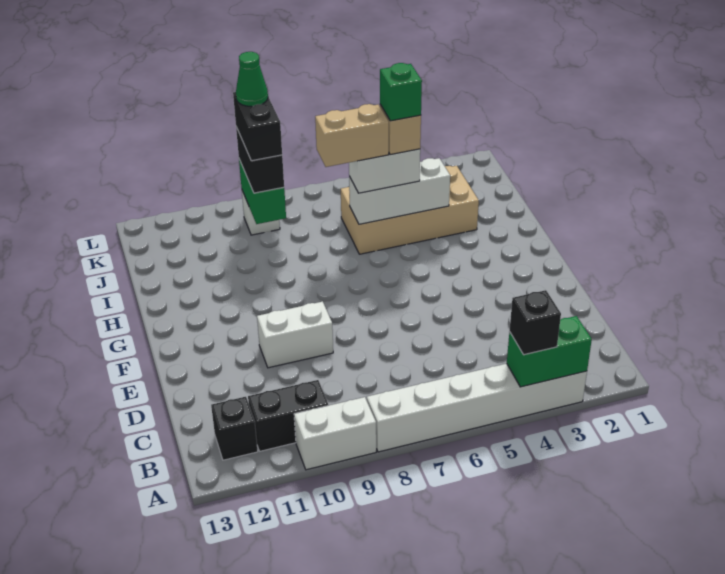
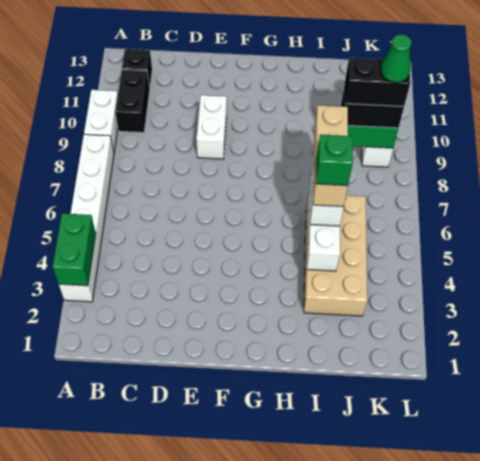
black 1x1 brick [510,290,561,355] -> none

